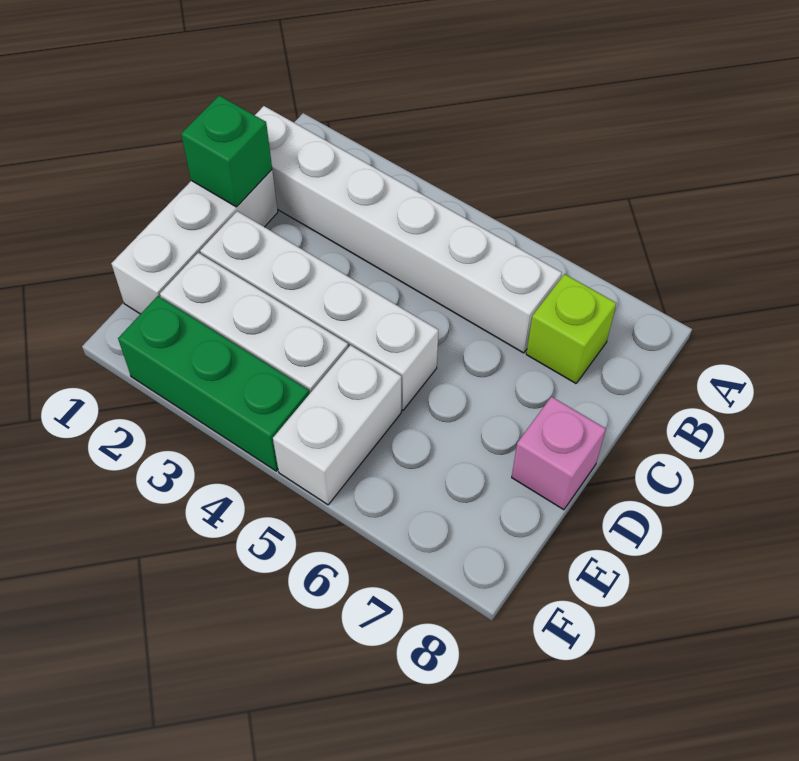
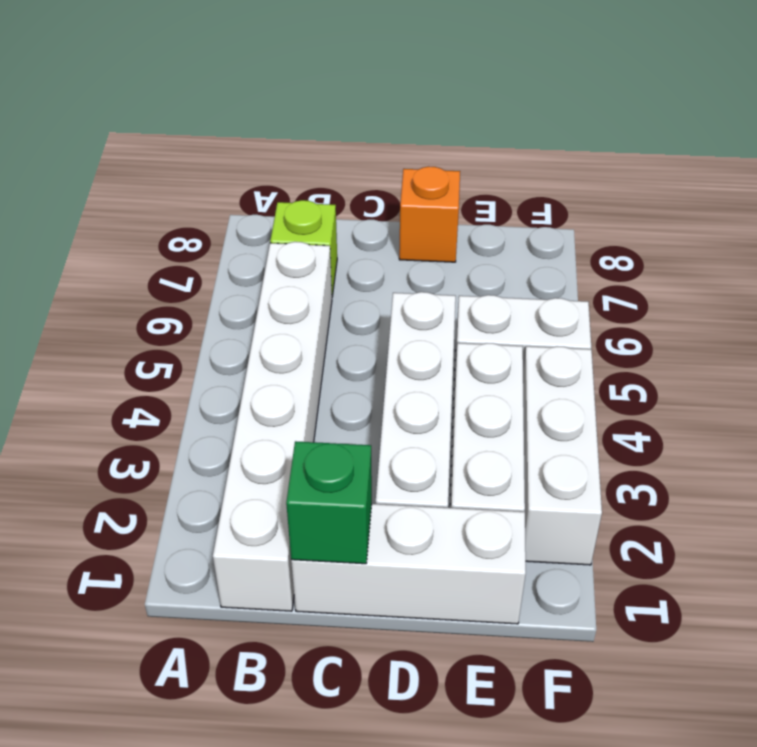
pink 1x1 brick [512,397,606,510] -> orange 1x1 brick [399,166,460,262]
green 1x3 brick [118,296,309,471] -> white 1x3 brick [523,346,602,565]

